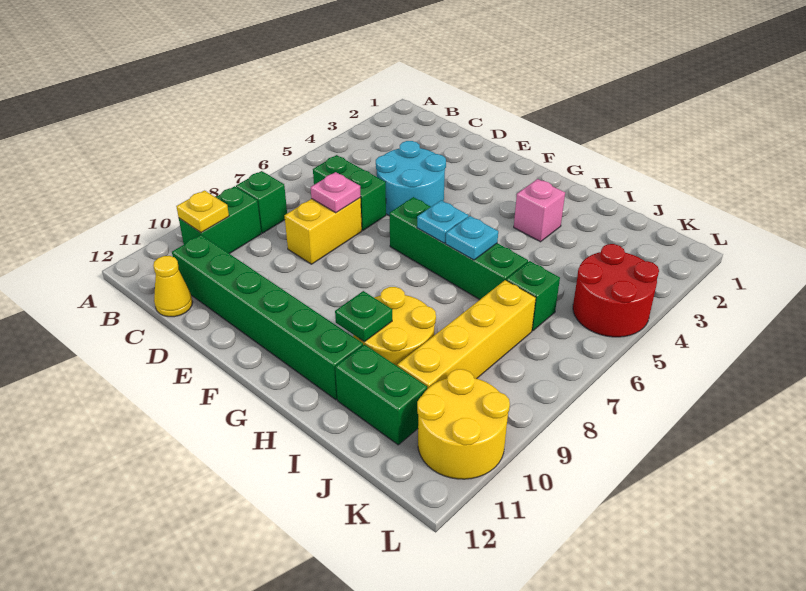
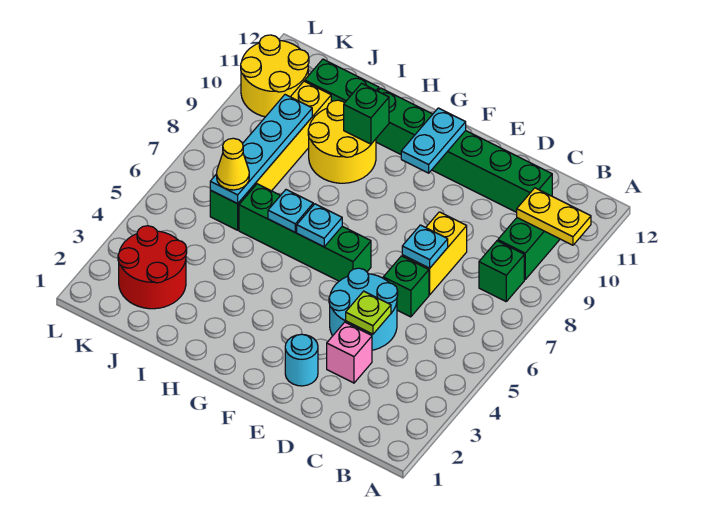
yellow 1x1 plate [176,191,229,233] -> yellow 1x2 plate [517,188,591,245]
green 1x2 brick [313,155,386,230] -> green 1x1 brick [383,256,429,317]
yellow 1x1 cone [153,256,192,317] -> yellow 1x1 cone moved to [217,138,249,190]
none -> lime 1x1 plate [346,291,391,334]
pink 1x1 plate [311,172,361,213] -> cyan 1x1 plate [402,225,448,268]
none -> cyan 1x1 round brick [285,334,318,386]
none -> cyan 1x2 plate [401,108,466,173]
pink 1x1 brick [514,179,565,242] -> pink 1x1 brick moved to [327,322,372,383]
green 1x1 plate [335,291,392,342] -> green 1x1 brick [344,83,389,144]
none -> cyan 1x4 plate [210,95,312,204]
red 2x2 round brick [573,244,659,337] -> red 2x2 round brick moved to [118,225,187,309]

